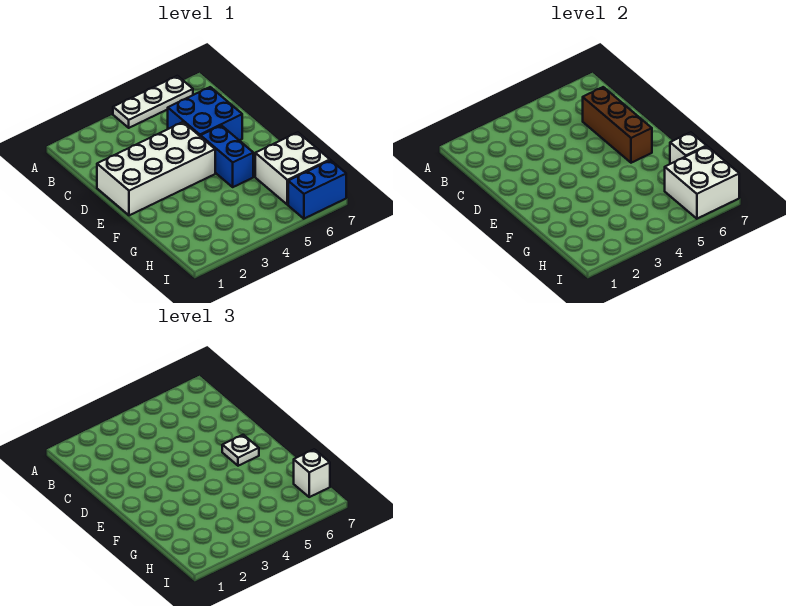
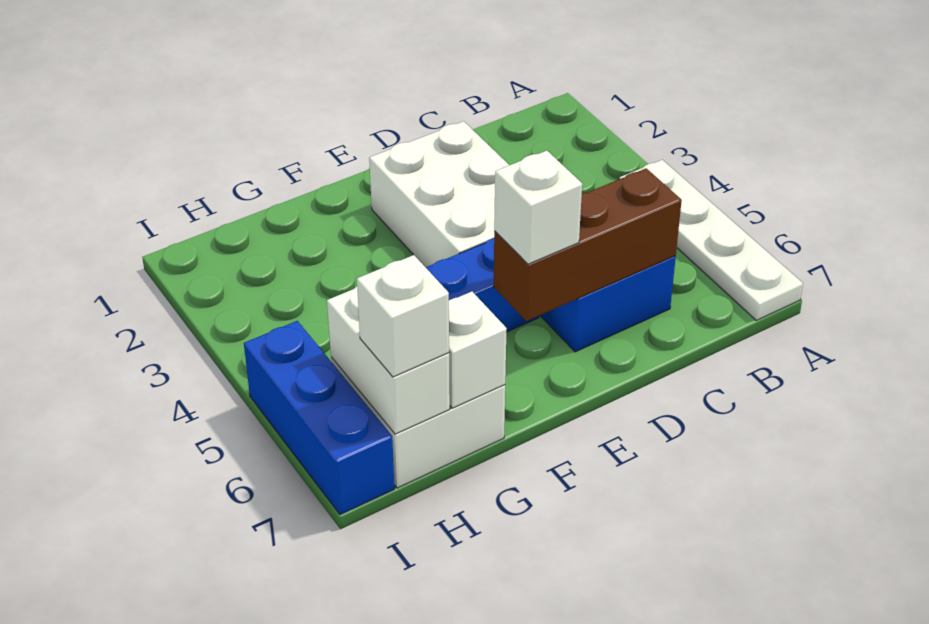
white 1x3 plate [113,76,193,128] -> white 1x4 plate [620,160,803,320]
white 2x4 brick [97,122,215,215] -> white 2x3 brick [369,121,509,267]
white 1x1 plate [222,435,259,466] -> white 1x1 brick [494,151,582,264]
white 2x2 brick [665,146,739,219] -> white 1x2 brick [327,287,450,434]
blue 1x2 brick [288,160,346,219] -> blue 1x3 brick [244,321,394,515]

